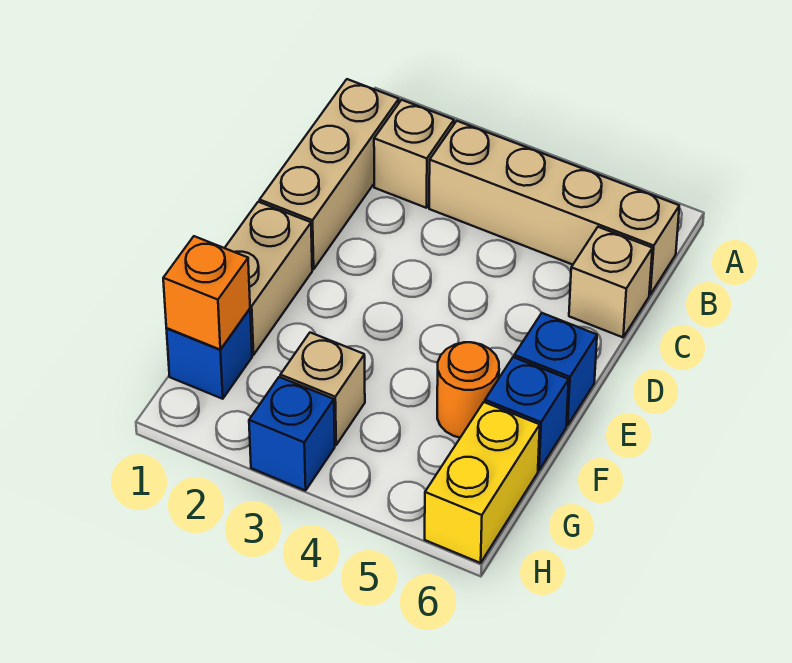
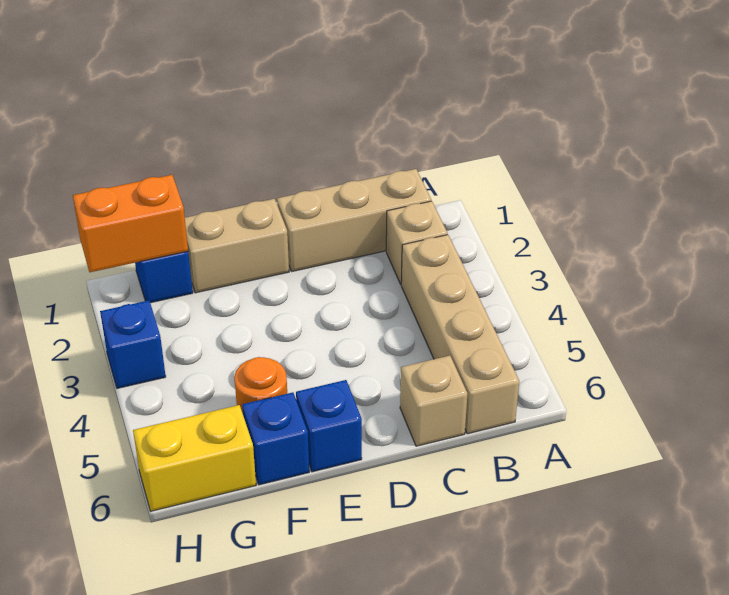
orange 1x1 brick [163,236,250,350] -> orange 1x2 brick [73,175,188,272]
tan 1x1 brick [280,333,365,445] -> none

